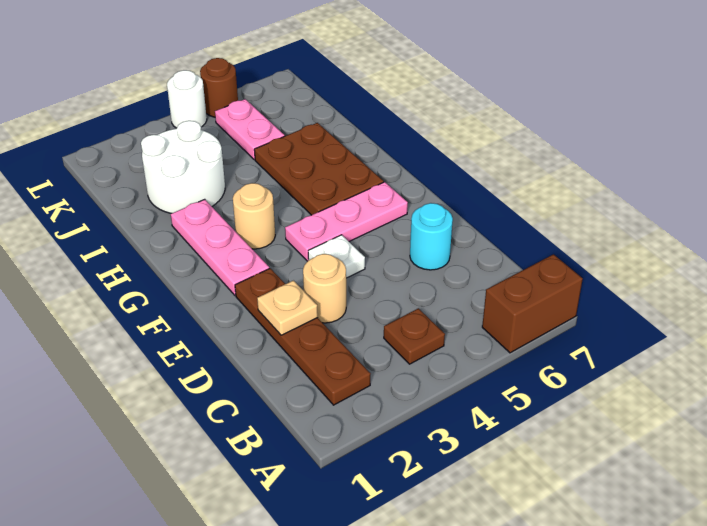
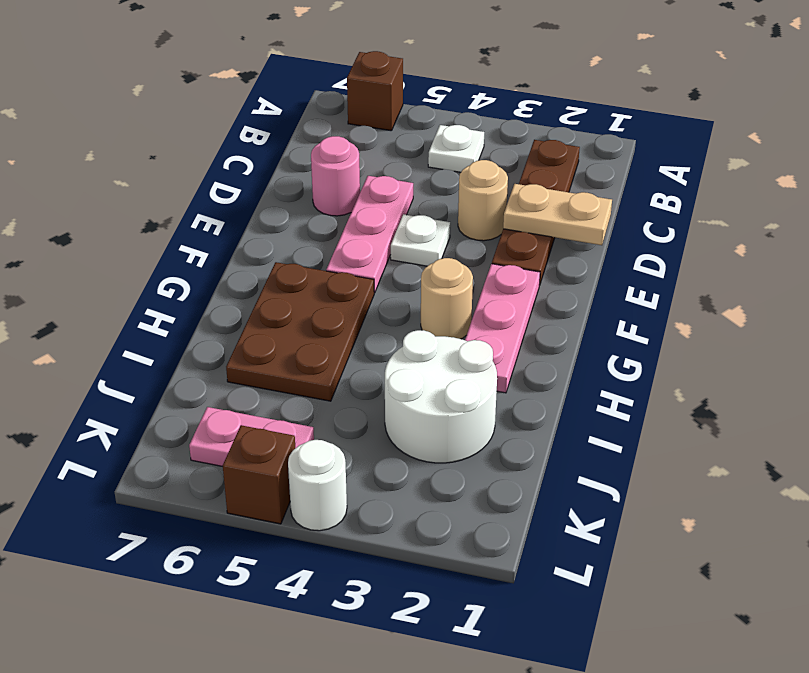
brown 1x2 brick [482,254,583,353] -> brown 1x1 brick [347,51,403,131]
brown 1x1 plate [384,308,445,364] -> white 1x1 plate [428,125,484,172]
tan 1x1 plate [257,281,318,335] -> tan 1x2 plate [503,184,612,245]
cyan 1x1 round brick [410,203,453,270] -> pink 1x1 round brick [311,136,360,216]
pink 1x3 plate [285,182,408,261] -> pink 1x3 plate turned to [326,176,413,293]
pink 1x2 plate [215,99,285,160] -> pink 1x2 plate turned to [189,407,314,466]
brown 1x1 round brick [200,58,238,117] -> brown 1x1 brick [223,425,295,524]

